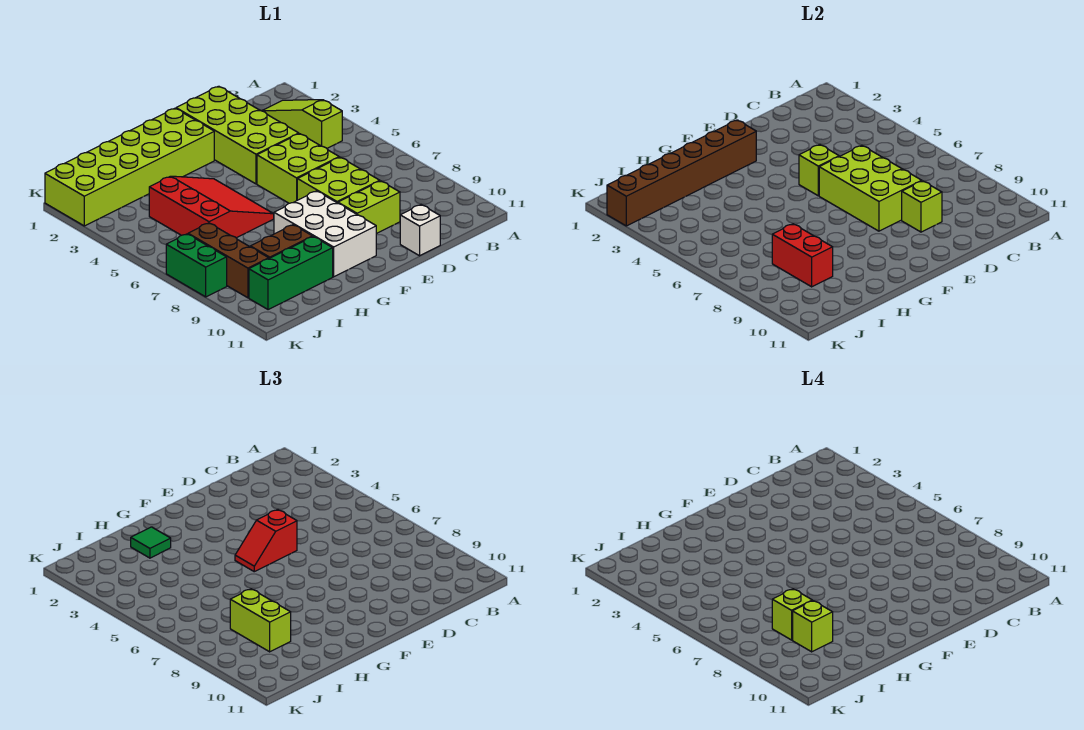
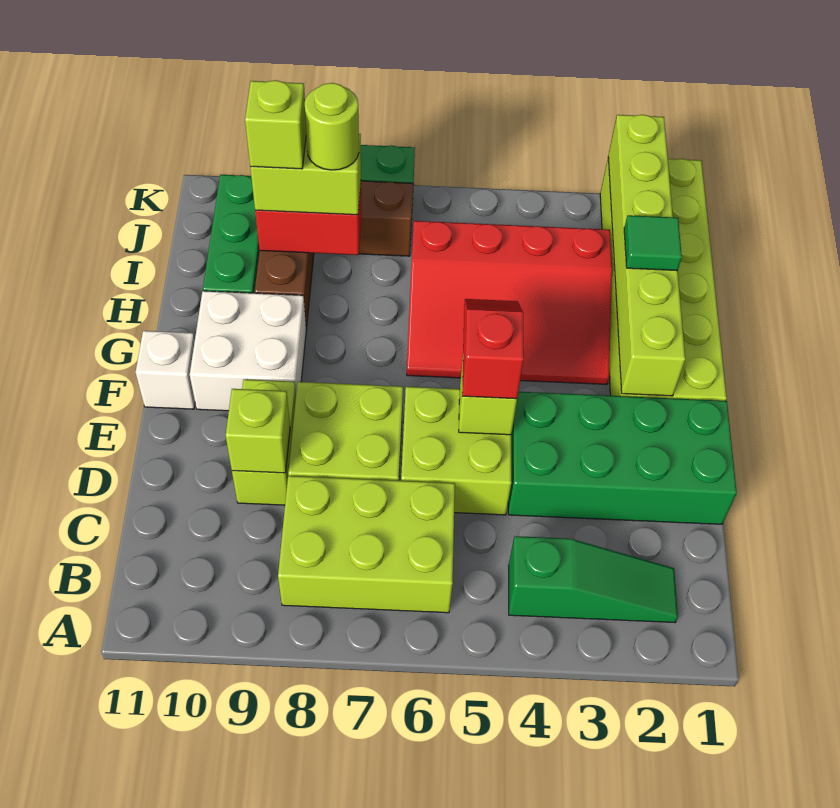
lime 1x3 slope [263,100,342,148] -> green 1x3 slope [509,536,678,623]
lime 2x4 brick [176,86,299,184] -> green 2x4 brick [508,392,737,524]
lime 2x3 brick [819,146,922,231] -> lime 2x3 brick moved to [278,476,455,613]
white 1x1 brick [400,205,440,256] -> white 1x1 brick moved to [136,331,195,409]
brown 1x6 brick [607,120,756,226] -> lime 1x6 brick [608,115,685,396]
white 2x3 brick [274,191,376,277] -> white 2x2 brick [190,291,306,411]
red 3x3 slope [149,176,274,238] -> red 3x4 slope [407,221,612,384]
lime 1x1 brick [772,589,812,640] -> lime 1x1 round brick [305,83,359,170]

